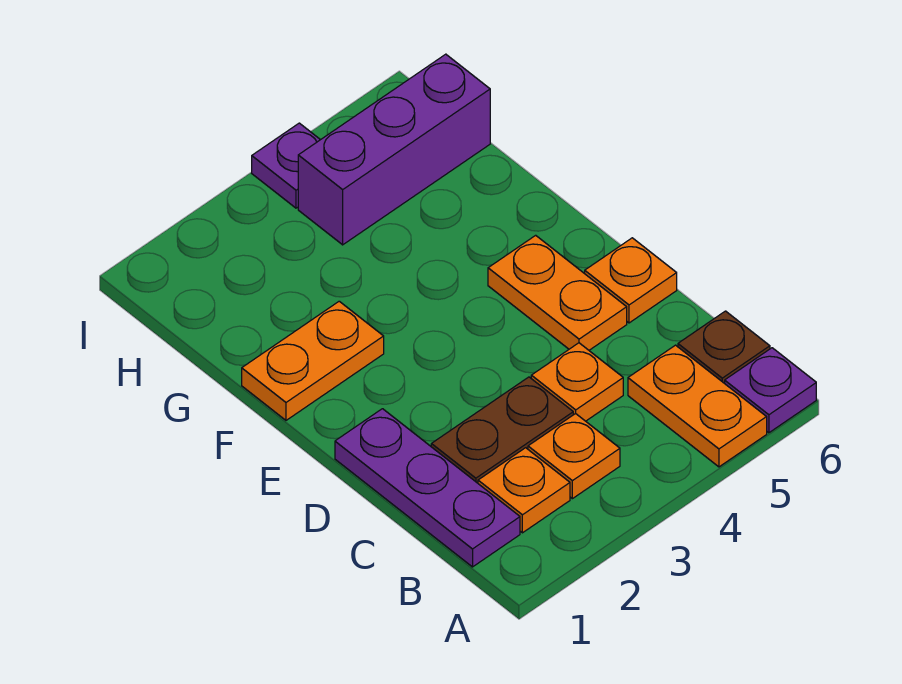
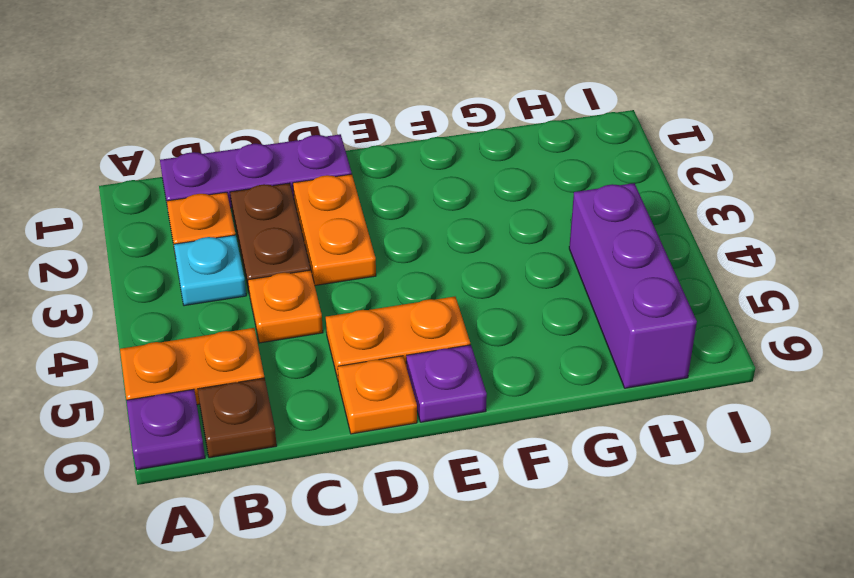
orange 1x1 plate [528,414,620,499] -> cyan 1x1 plate [174,235,246,306]
orange 1x2 plate [242,301,384,420] -> orange 1x2 plate moved to [293,174,376,285]
purple 1x1 plate [252,123,320,208] -> purple 1x1 plate moved to [406,345,487,422]

